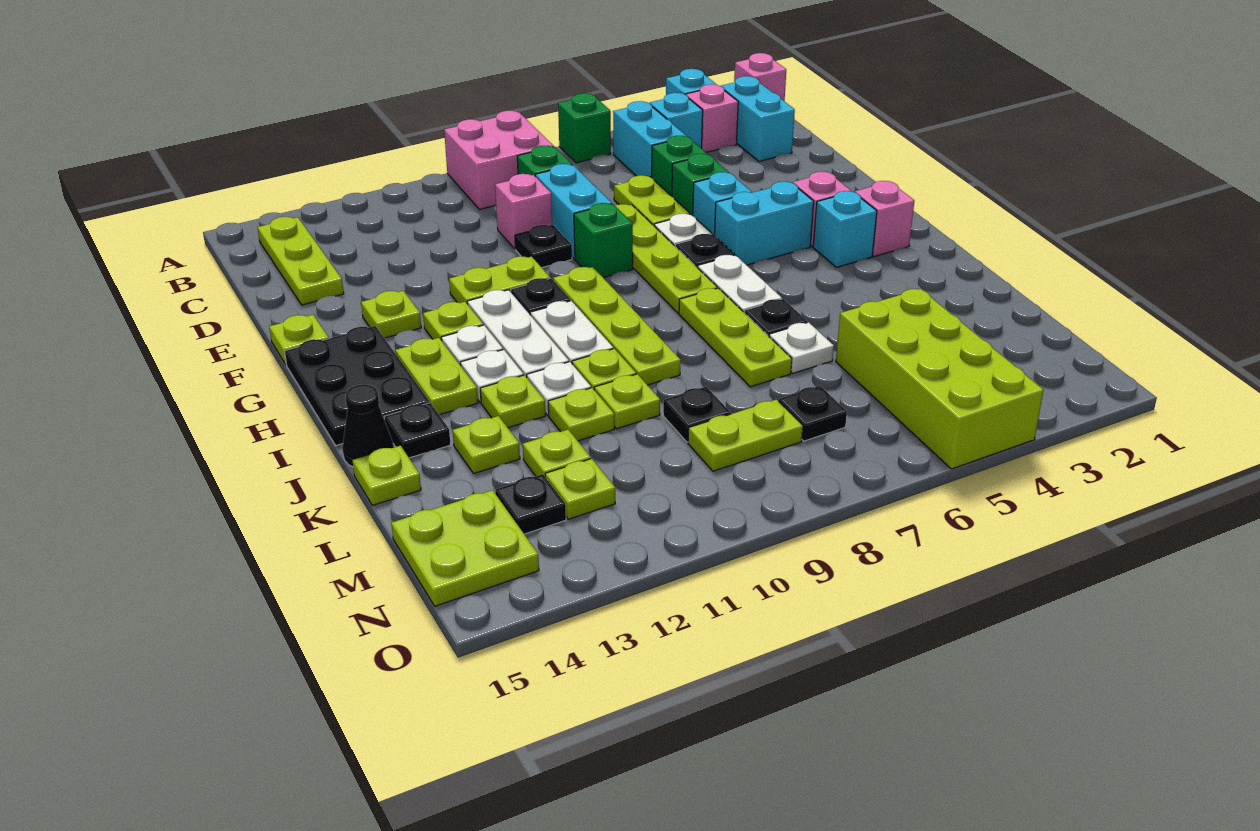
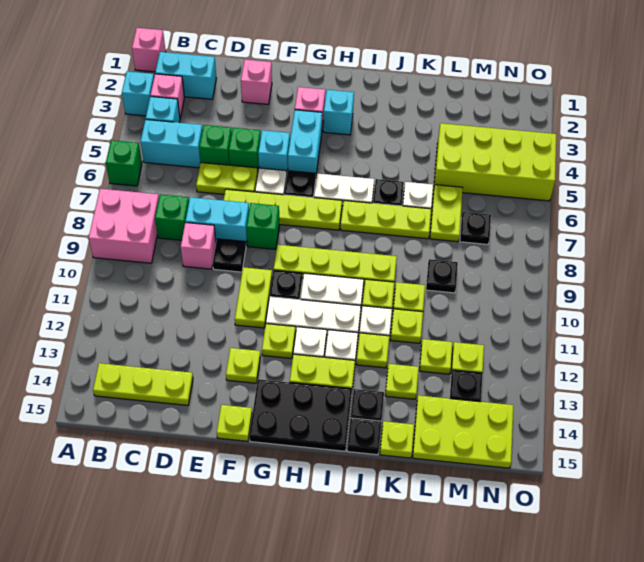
pink 1x1 brick [855,181,914,257] -> pink 1x1 brick moved to [241,60,272,104]
black 1x1 cone [342,385,394,467] -> black 1x1 plate [347,418,382,455]
lime 1x2 plate [688,400,803,471] -> lime 1x2 plate moved to [430,185,463,242]
lime 2x2 plate [391,490,539,606] -> lime 2x3 plate [413,395,513,468]

